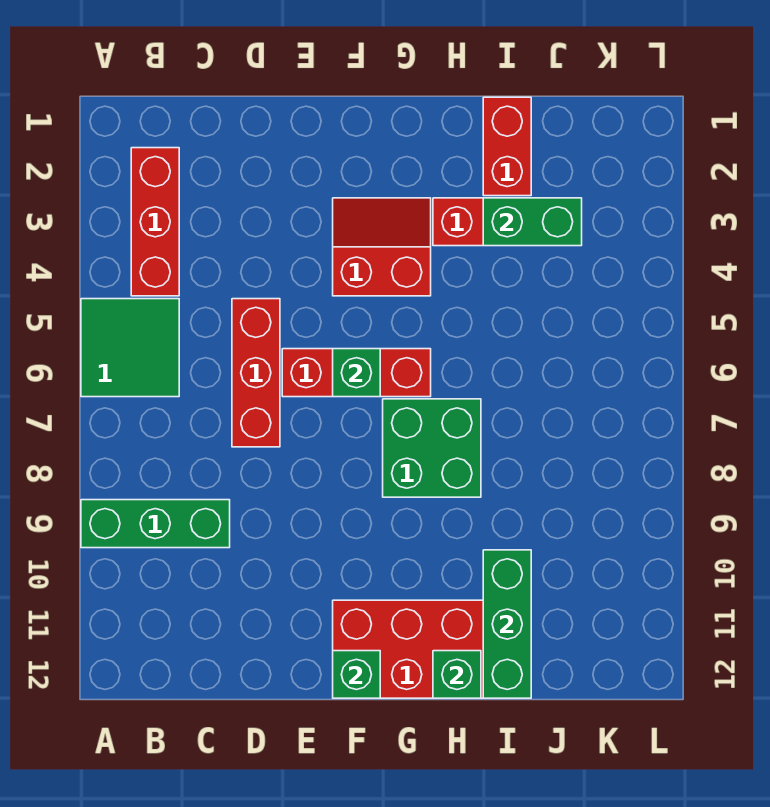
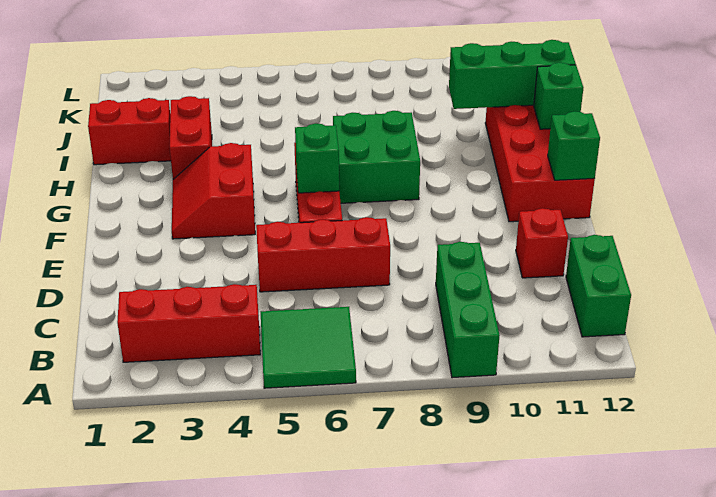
none -> red 1x1 brick [516,208,568,278]
green 1x2 brick [483,198,582,246] -> green 1x2 brick moved to [566,235,631,337]

